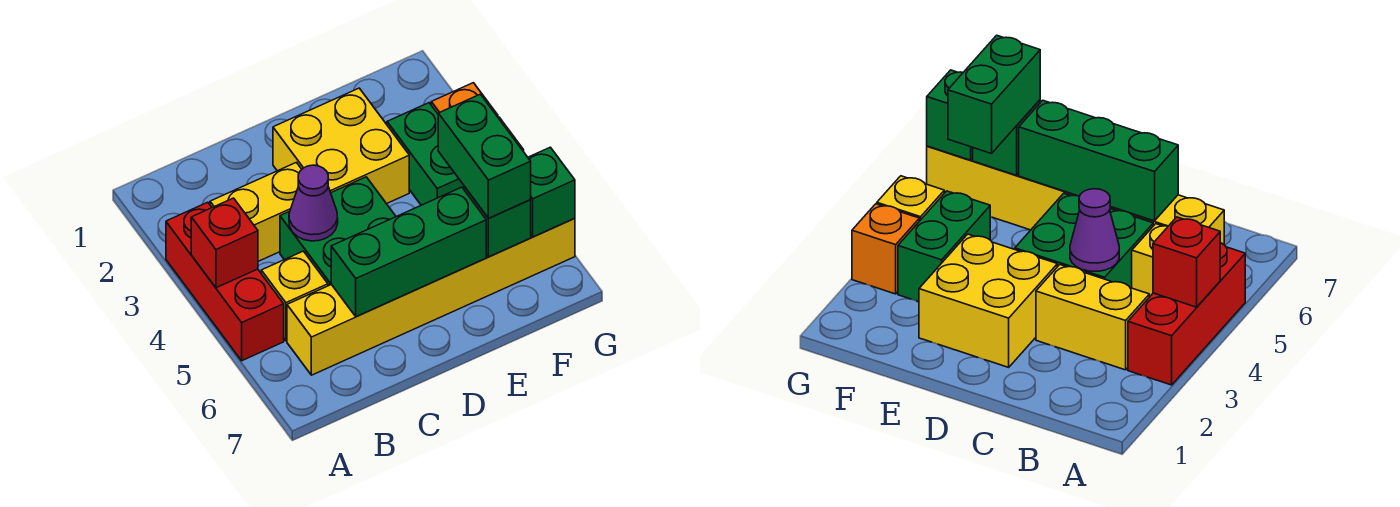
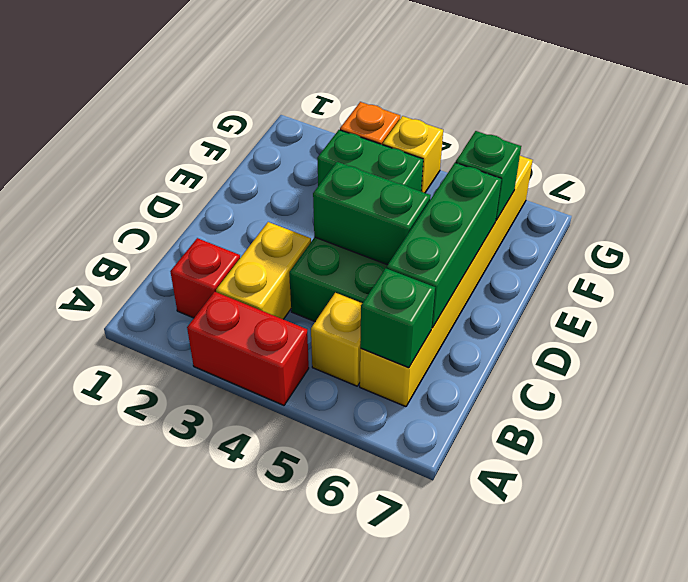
red 1x3 brick [166,202,284,361] -> red 1x2 brick [187,292,309,405]
red 1x1 brick [191,198,258,288] -> red 1x1 brick moved to [170,238,240,318]
purple 1x1 cone [289,165,338,241] -> none
yellow 2x2 brick [273,88,409,204] -> none
green 1x2 brick [438,94,531,218] -> green 1x2 brick moved to [313,162,431,265]
green 1x1 brick [528,147,575,237] -> green 1x1 brick moved to [360,268,435,368]

